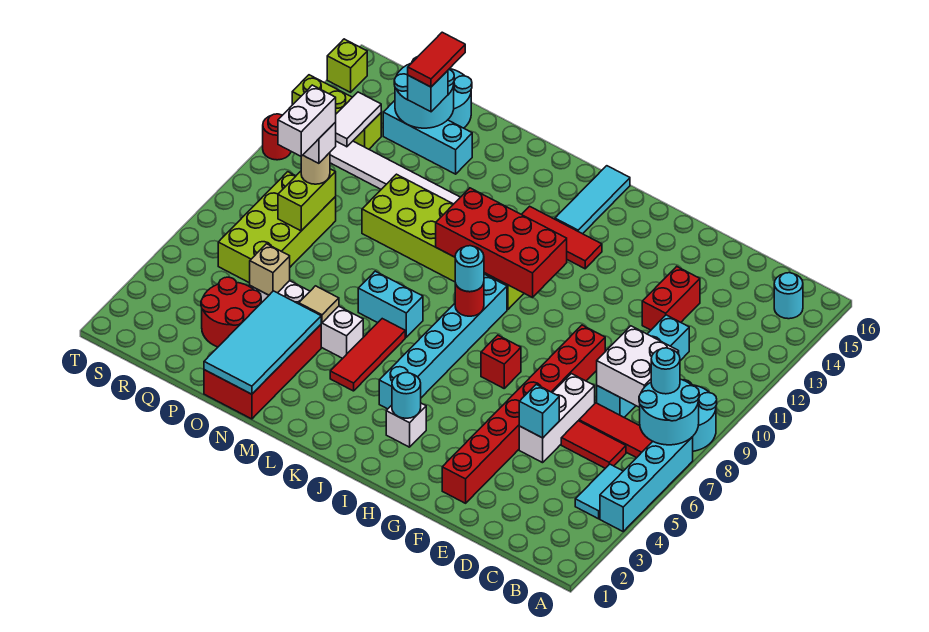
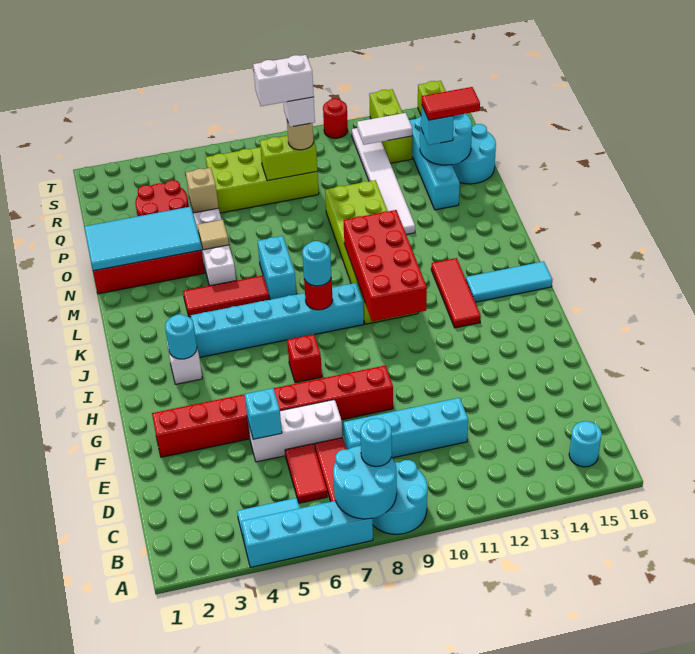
white 2x2 brick [597,326,679,407] -> none
red 1x2 brick [642,267,700,330] -> none
cyan 1x3 brick [383,101,472,174] -> cyan 1x4 brick [409,117,460,210]

